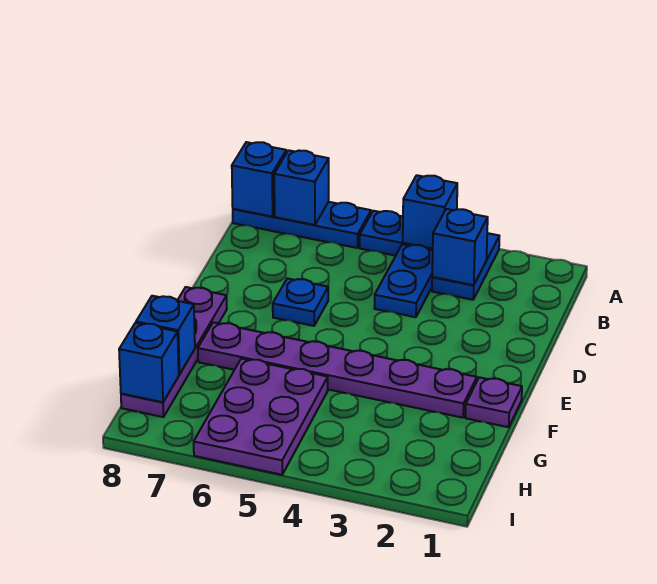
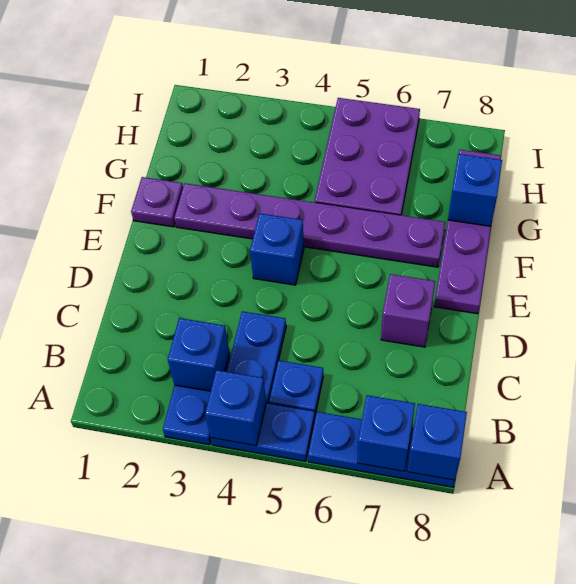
blue 1x1 plate [273,278,328,326] -> blue 1x1 plate moved to [269,360,323,415]
none -> purple 1x1 brick [381,274,435,347]
blue 1x1 brick [119,323,179,402] -> blue 1x1 brick moved to [250,213,304,285]

